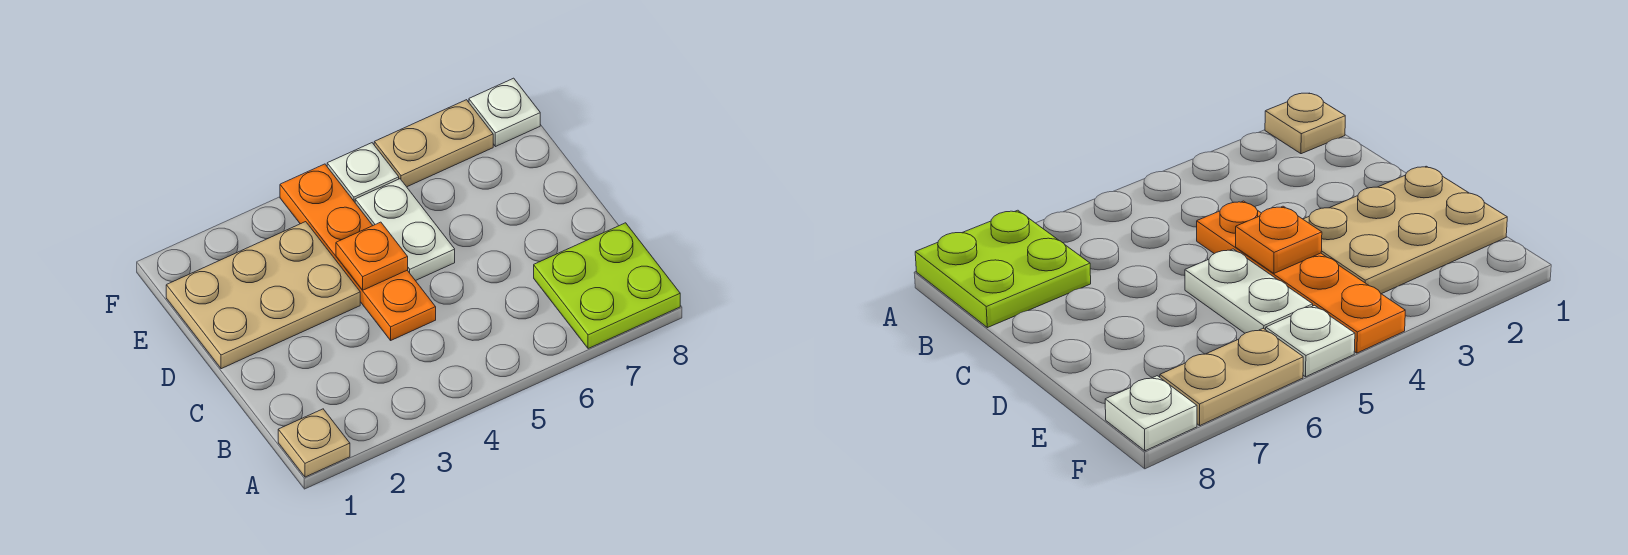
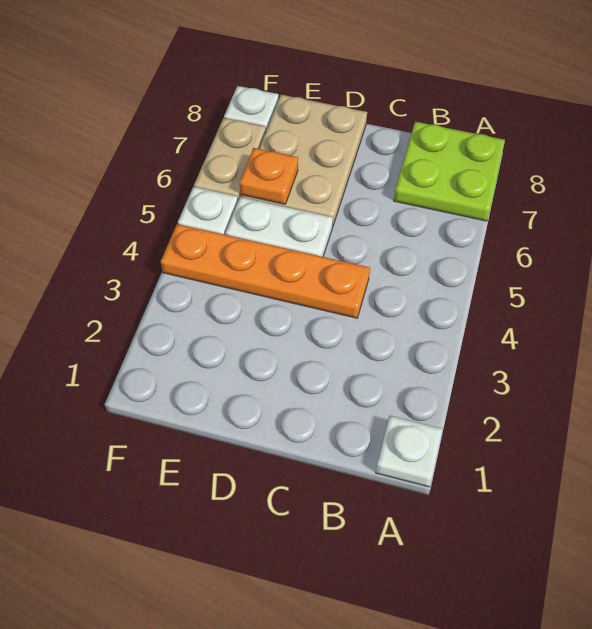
tan 1x1 plate [278,409,350,477] -> white 1x1 plate [376,416,443,487]
tan 2x3 plate [166,222,360,369] -> tan 2x3 plate moved to [241,95,367,227]
orange 1x1 plate [336,222,408,290] -> orange 1x1 plate moved to [240,148,298,204]

